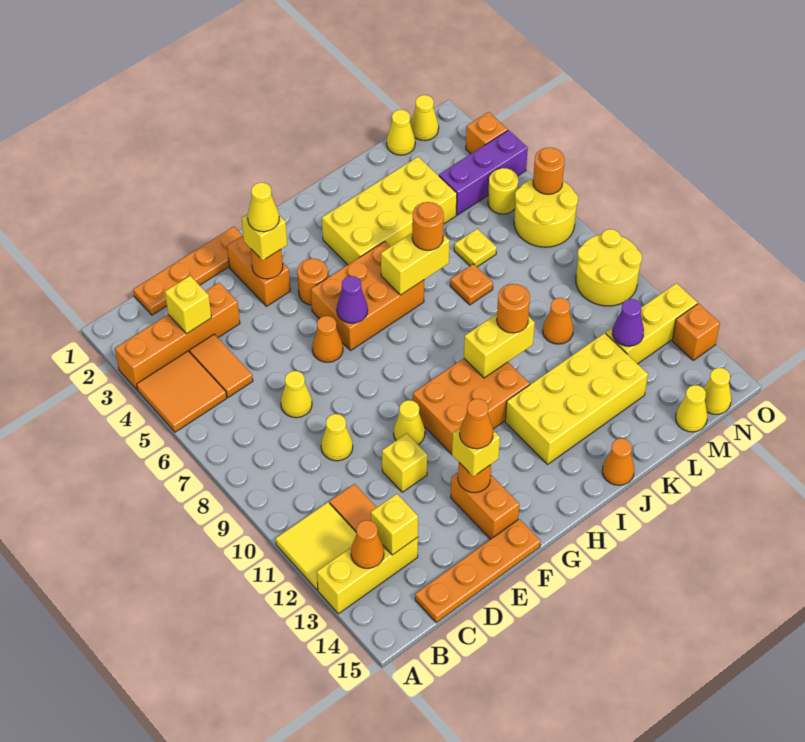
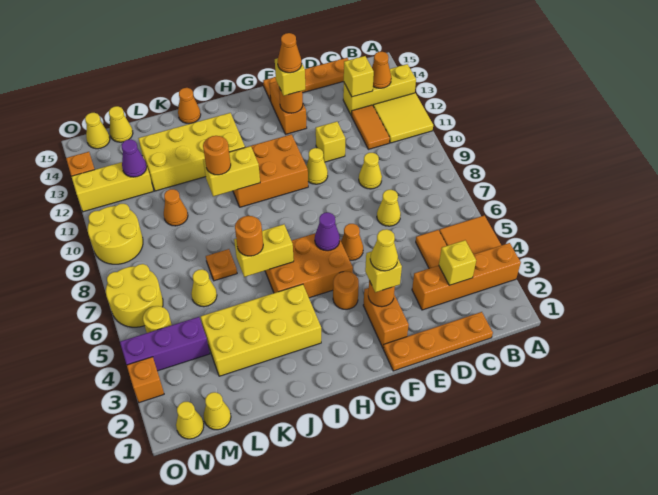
yellow 1x1 plate [454,229,497,267] -> yellow 1x1 cone [191,269,217,307]
orange 1x1 round brick [533,148,565,194] -> none

